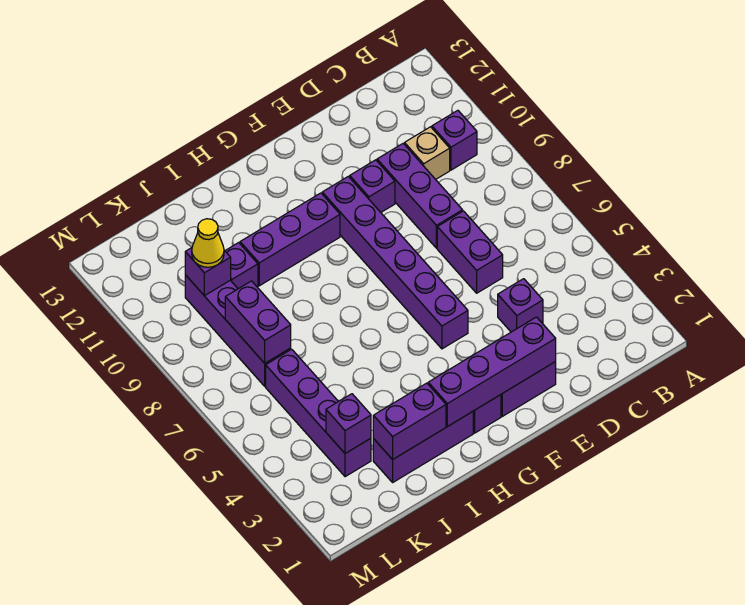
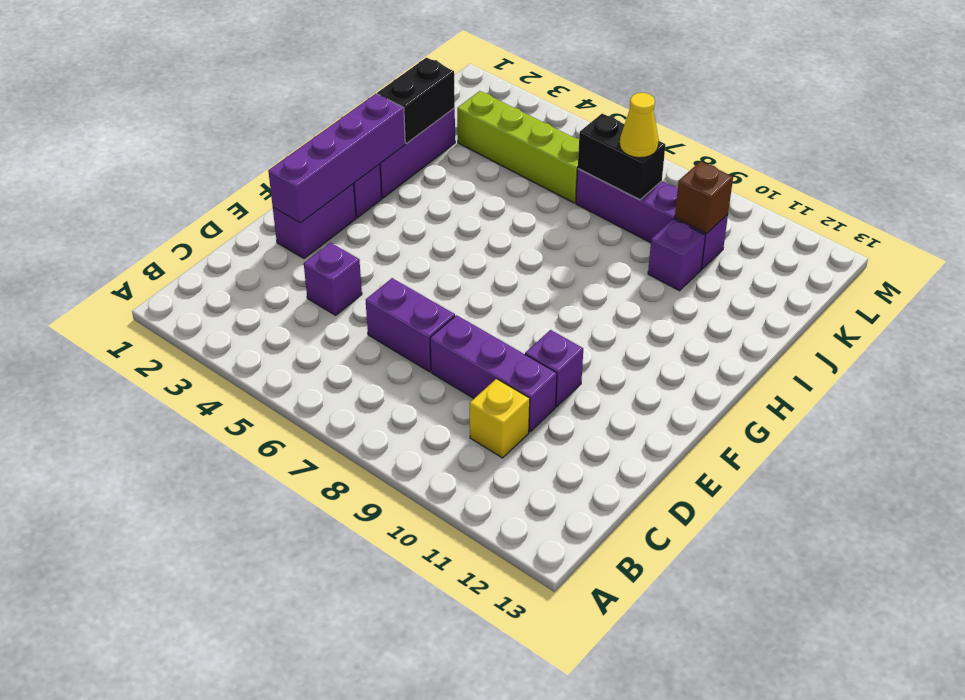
purple 1x1 brick [432,110,477,170] -> none
tan 1x1 brick [405,127,450,179] -> yellow 1x1 brick [470,379,530,458]
purple 1x6 brick [322,176,468,349] -> none
purple 1x3 brick [240,193,340,286] -> none
purple 1x2 brick [373,383,446,460] -> black 1x2 brick [377,58,455,143]
purple 1x4 brick [266,349,371,477] -> lime 1x4 brick [457,91,579,203]
purple 1x1 brick [326,394,371,454] -> none
purple 1x2 brick [225,281,291,363] -> black 1x2 brick [578,114,665,200]
purple 1x1 brick [185,248,231,296] -> brown 1x1 brick [675,161,733,233]
yellow 1x1 cone [192,219,224,267] -> yellow 1x1 cone moved to [620,93,659,158]

